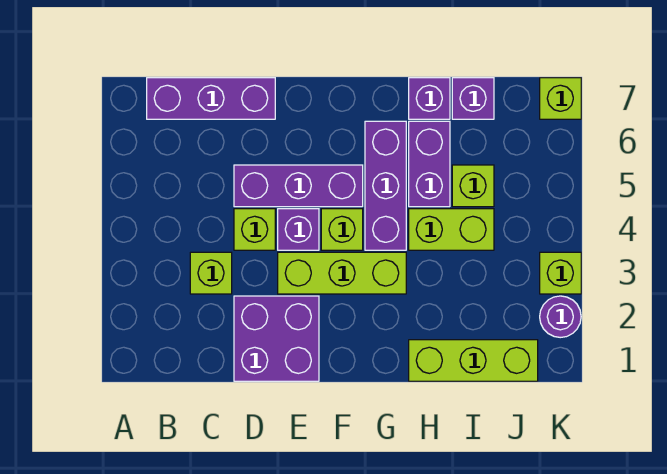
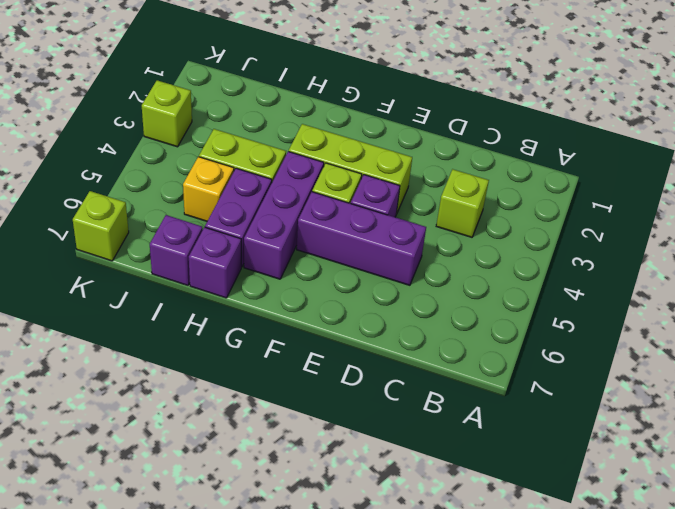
purple 1x3 brick [147,78,275,119] -> none
purple 2x2 brick [234,296,319,381] -> none
lime 1x1 brick [234,209,275,250] -> none
lime 1x3 brick [409,340,538,381] -> none
lime 1x1 brick [452,165,494,207] -> yellow 1x1 brick [183,157,234,221]
purple 1x1 round brick [540,296,581,338] -> none

